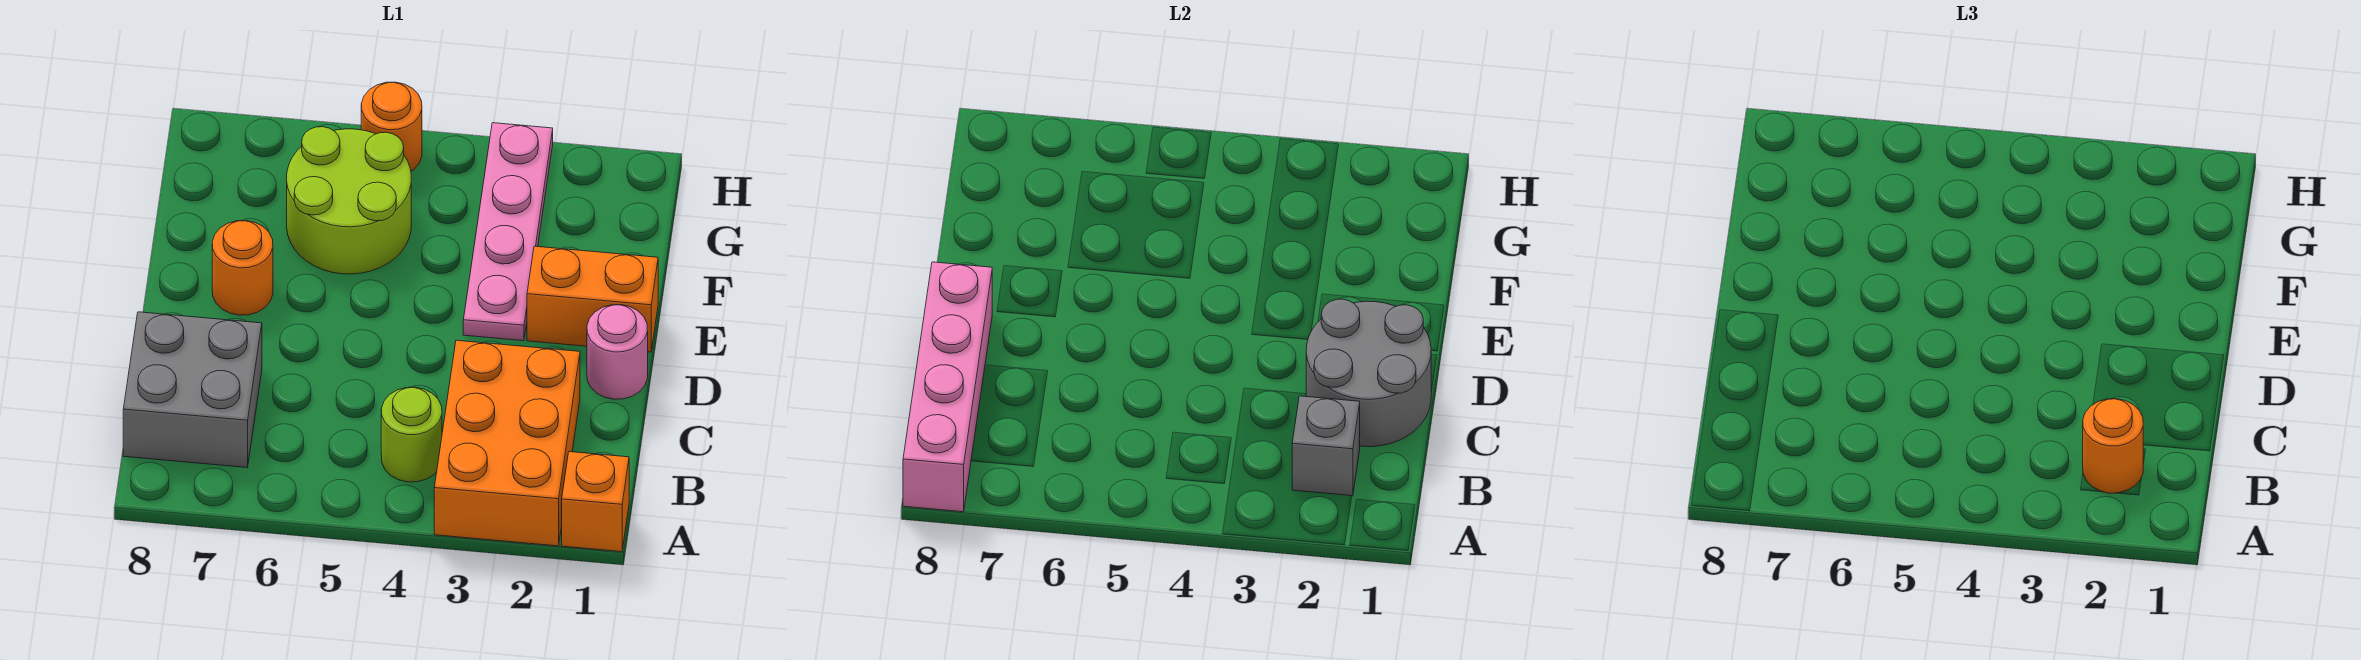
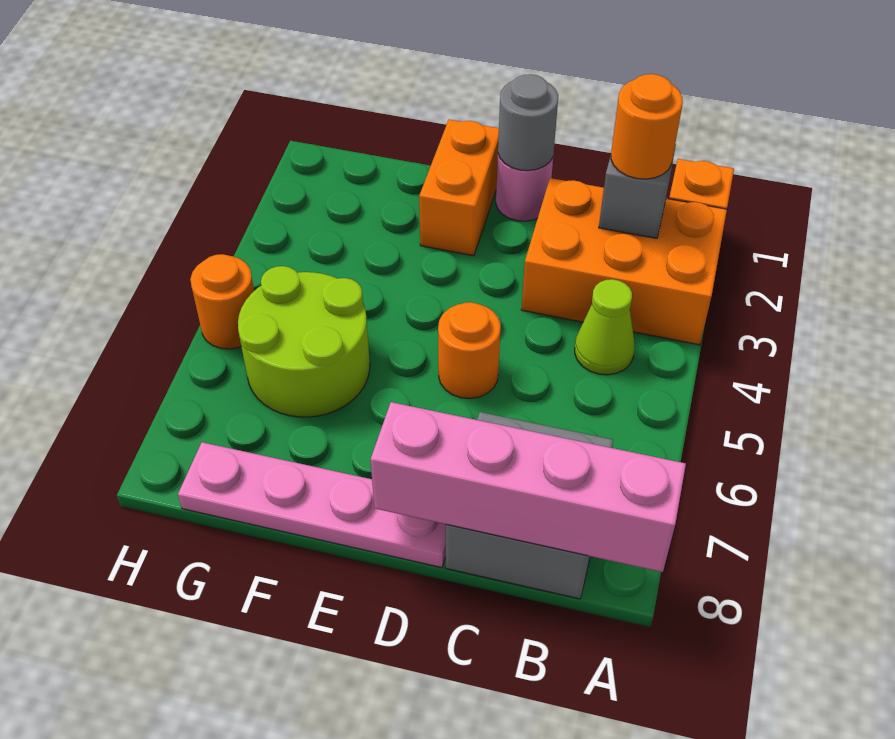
lime 1x1 round brick [381,387,442,482] -> lime 1x1 cone [575,279,635,375]
grey 2x2 round brick [1306,299,1431,447] -> grey 1x1 round brick [498,74,558,171]
pink 1x4 plate [463,123,553,341] -> pink 1x4 plate moved to [178,442,446,568]
orange 1x1 round brick [212,220,273,315] -> orange 1x1 round brick moved to [438,302,501,399]

